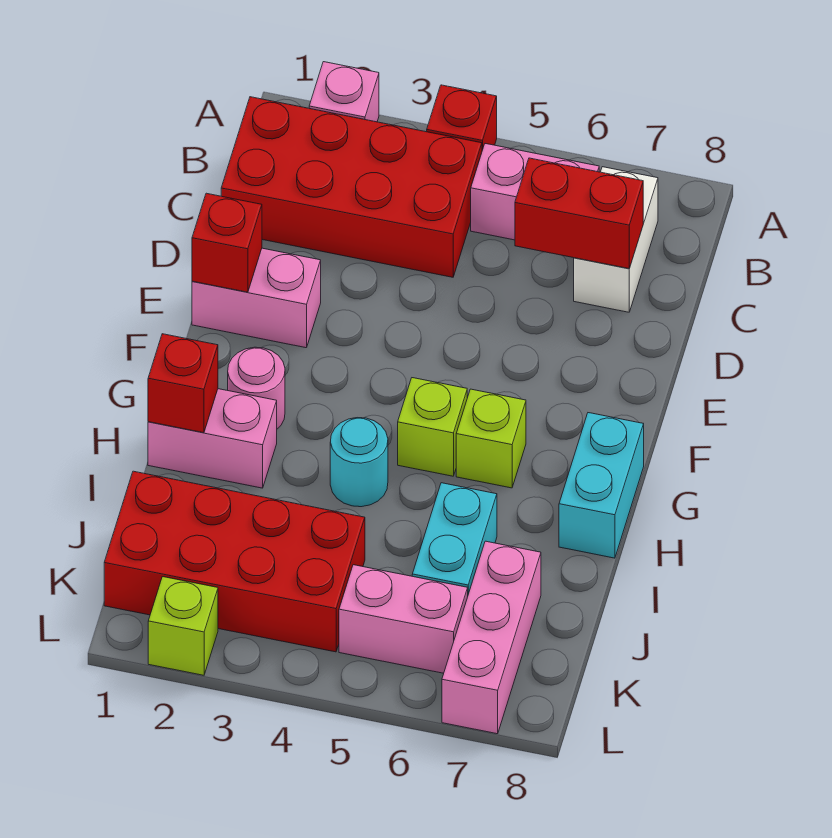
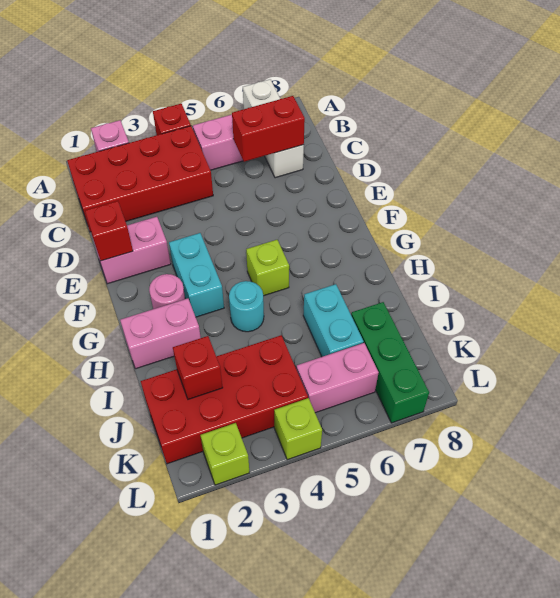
white 1x2 brick [574,167,658,312] -> white 1x3 brick [243,79,304,178]
lime 1x1 brick [456,389,526,488] -> lime 1x1 brick moved to [274,398,322,460]
cyan 1x2 brick [559,413,644,558] -> cyan 1x2 brick moved to [169,233,224,317]
red 1x1 brick [148,334,218,433] -> red 1x1 brick moved to [173,336,223,399]
pink 1x3 brick [442,541,541,734] -> green 1x3 brick [351,302,429,423]

